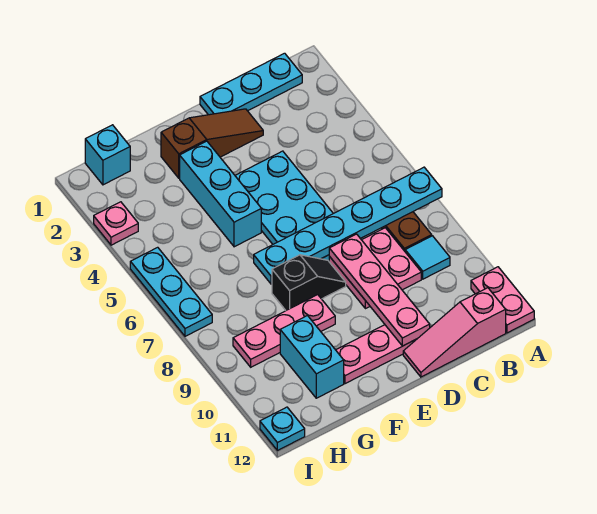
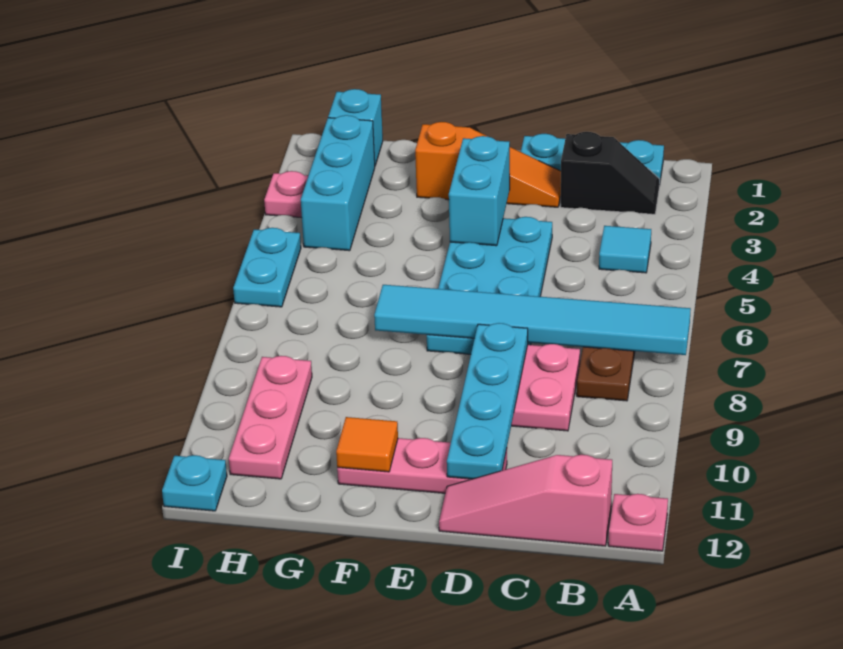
cyan 1x6 plate [254,167,442,284] -> cyan 1x6 tile [374,285,691,355]
pink 1x2 plate [471,267,534,333] -> pink 1x1 plate [608,494,668,551]
cyan 1x1 tile [405,236,450,279] -> cyan 1x1 tile moved to [599,226,651,273]
brown 1x3 slope [161,109,263,178] -> orange 1x3 slope [415,122,561,207]
pink 1x4 plate [329,234,430,346] -> cyan 1x4 plate [447,323,528,479]
black 1x2 slope [272,255,346,310] -> black 1x2 slope moved to [561,132,660,214]
cyan 1x3 brick [180,141,261,247] -> cyan 1x3 brick moved to [301,115,375,251]
pink 1x3 plate [233,295,335,367] -> pink 1x3 plate turned to [229,356,312,479]
none -> orange 1x1 tile [336,417,398,472]
cyan 1x2 brick [280,316,344,398] -> cyan 1x2 brick moved to [449,136,510,246]
cyan 1x3 plate [130,247,212,336] -> cyan 1x2 plate [233,228,301,307]

